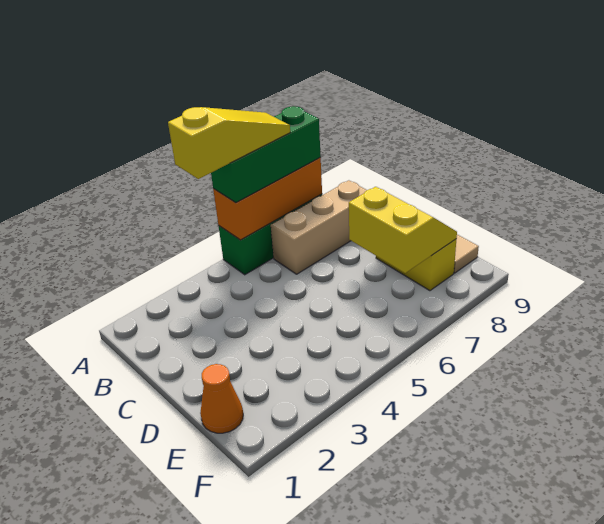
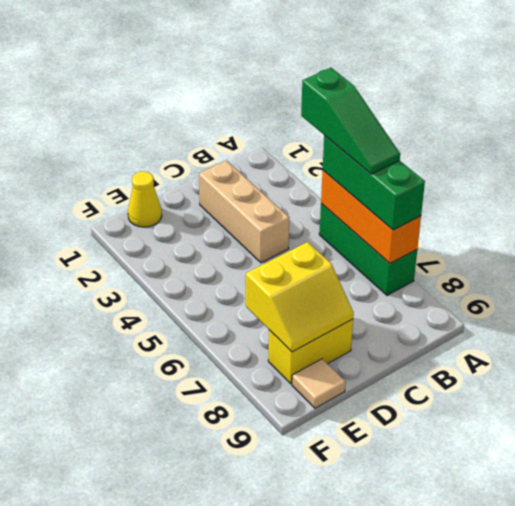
yellow 1x3 slope [168,107,290,179] -> green 1x3 slope [301,68,400,174]
tan 1x3 brick [271,180,367,274] -> tan 1x3 brick moved to [199,161,289,263]
orange 1x1 cone [200,364,243,433] -> yellow 1x1 cone [128,171,162,227]

